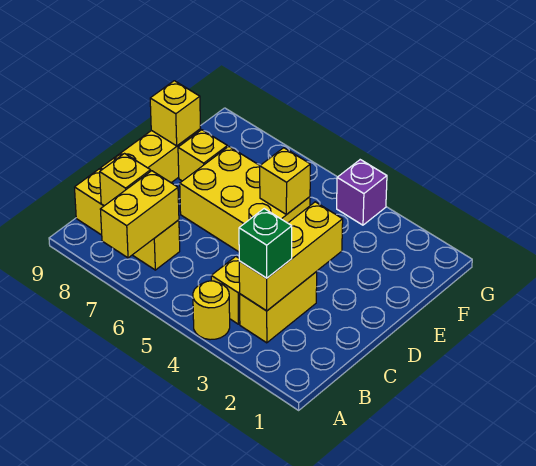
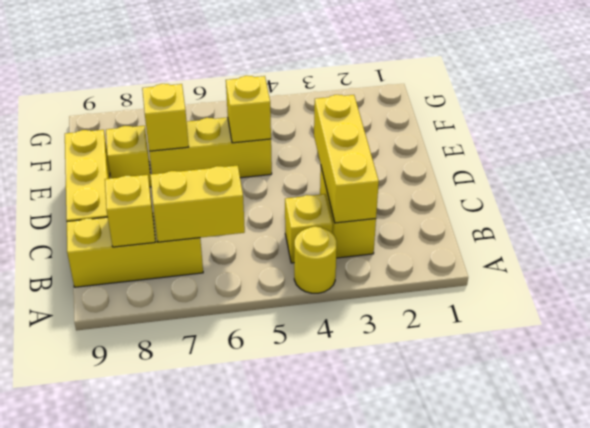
yellow 1x2 brick [100,171,179,258] -> yellow 1x2 brick turned to [150,165,245,242]
green 1x1 brick [239,209,292,278] -> none
yellow 2x3 brick [180,146,310,252] -> yellow 1x3 brick [149,117,272,178]
yellow 1x1 brick [150,81,201,146] -> yellow 1x1 brick moved to [142,84,189,151]
purple 1x1 brick [337,160,387,225] -> none

